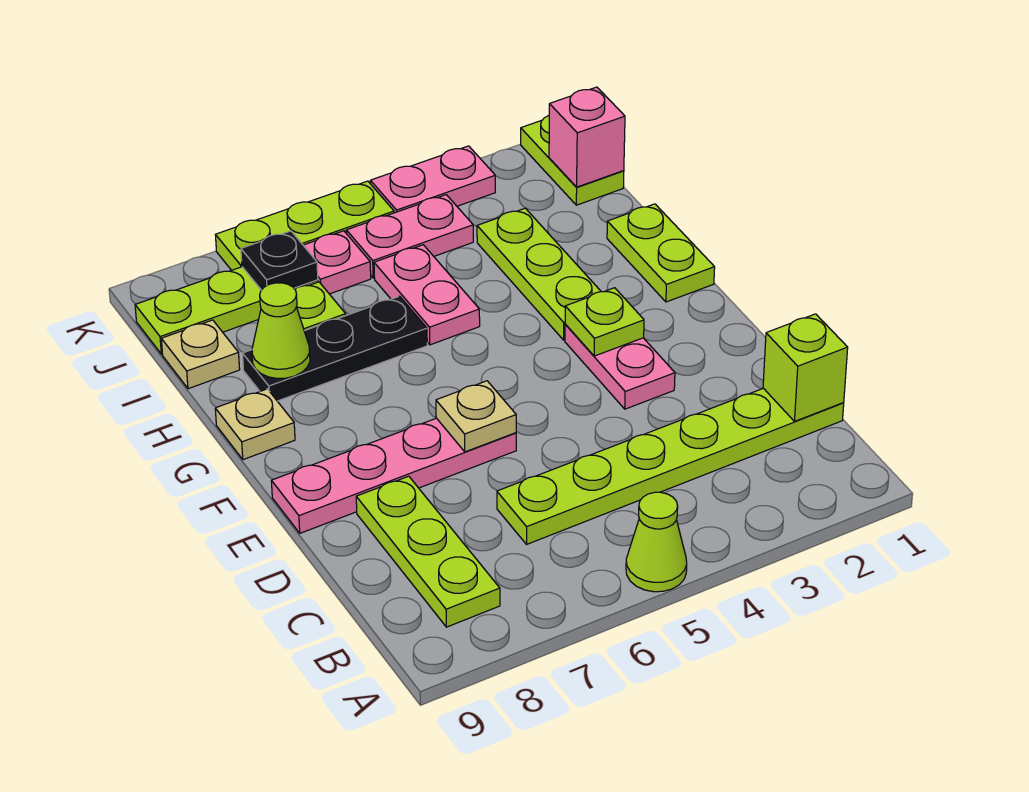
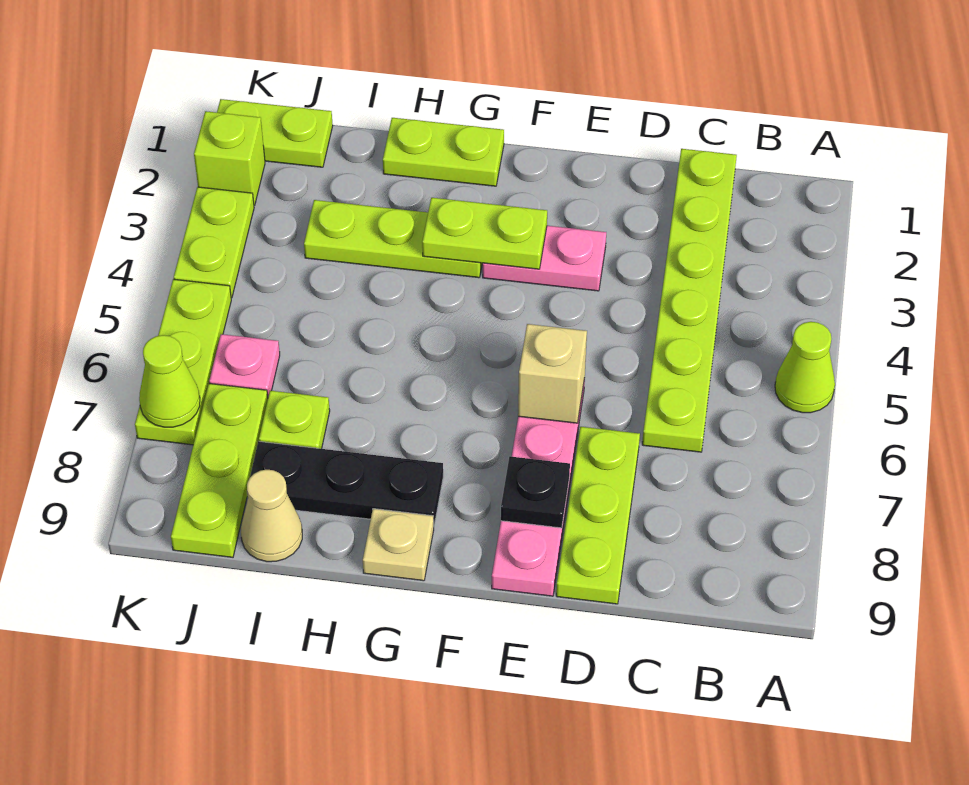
lime 1x3 plate [356,476,500,627] -> lime 1x3 plate turned to [556,427,640,604]
lime 1x1 brick [763,314,848,421] -> lime 1x1 brick moved to [194,111,265,206]
tan 1x1 plate [436,381,516,452] -> tan 1x1 brick [518,324,587,423]
lime 1x1 plate [565,288,644,356] -> lime 1x2 plate [422,198,547,269]
pink 1x2 plate [374,245,480,345] -> none
black 1x3 plate [243,296,427,401] -> black 1x3 plate turned to [247,441,443,525]
lime 1x1 cone [252,283,310,379] -> lime 1x1 cone moved to [139,335,200,427]
tan 1x1 plate [161,320,240,389] -> tan 1x1 cone [241,470,302,562]
pink 1x1 brick [549,87,625,187] -> none
pink 1x2 plate [346,195,473,278] -> none
black 1x1 plate [241,231,318,290] -> black 1x1 plate moved to [501,456,570,528]
pink 1x2 plate [370,146,495,213] -> lime 1x2 plate [174,187,254,298]

